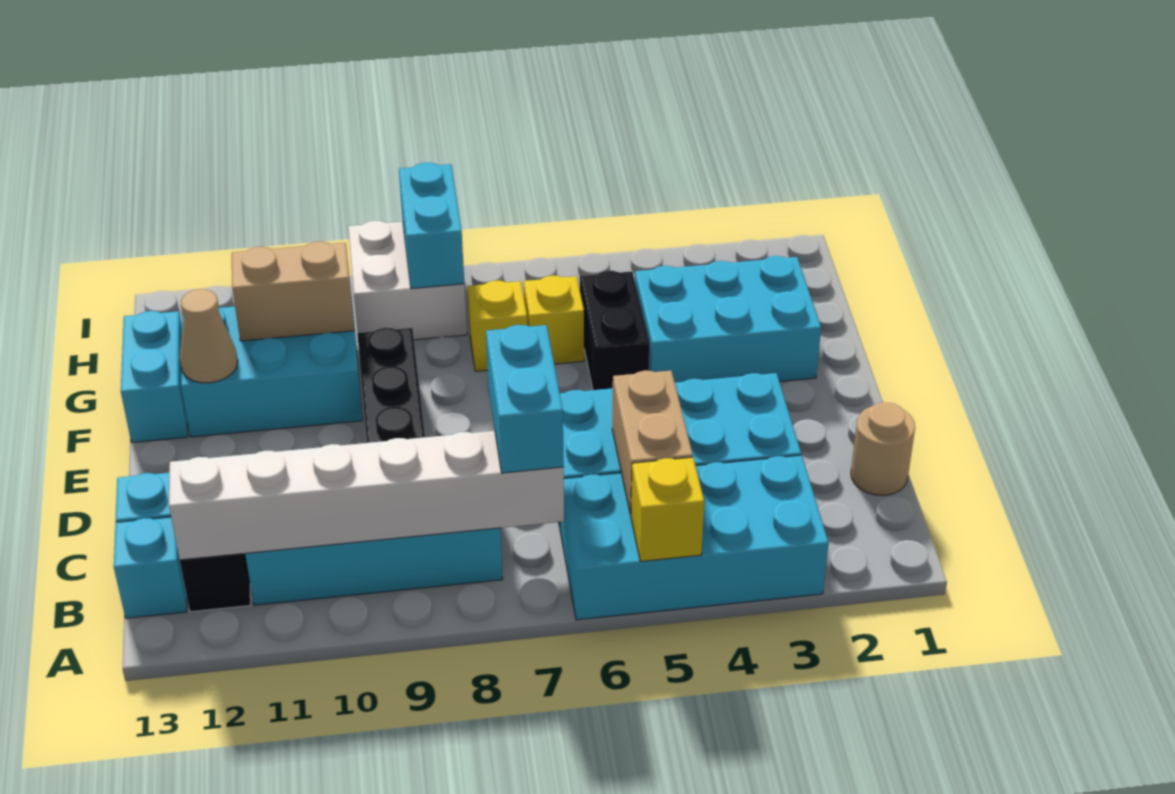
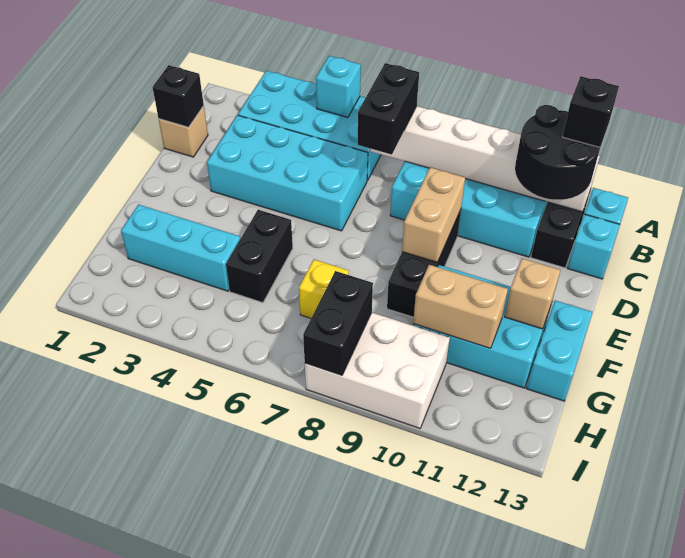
yellow 1x1 brick [631,457,704,561] -> cyan 1x1 brick [316,56,361,118]
tan 1x2 brick [612,371,693,515] -> tan 1x2 brick moved to [402,167,465,263]
cyan 1x2 brick [486,325,564,473] -> black 1x2 brick [358,63,419,155]
none -> black 2x2 round brick [515,105,600,200]
none -> black 1x1 brick [563,76,619,147]
tan 1x1 round brick [851,402,915,495] -> tan 1x1 brick [159,106,208,157]
none -> black 1x1 brick [153,65,204,127]
cyan 2x3 brick [635,256,821,382] -> cyan 1x3 brick [121,205,240,291]
tan 1x1 cone [180,289,238,383] -> tan 1x1 brick [505,258,560,329]
yellow 1x1 brick [524,276,584,364] -> none
white 2x2 brick [348,221,467,340] -> white 2x3 brick [305,313,450,428]
cyan 1x2 brick [399,163,464,289] -> black 1x2 brick [303,271,373,375]

